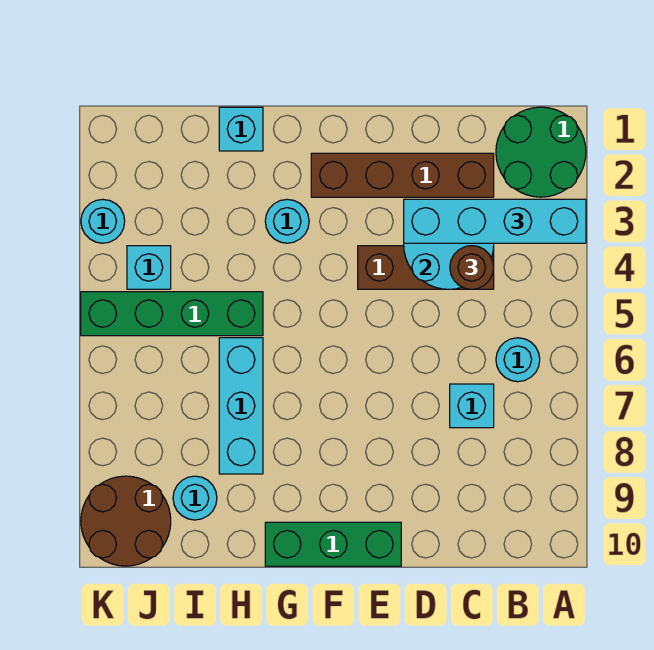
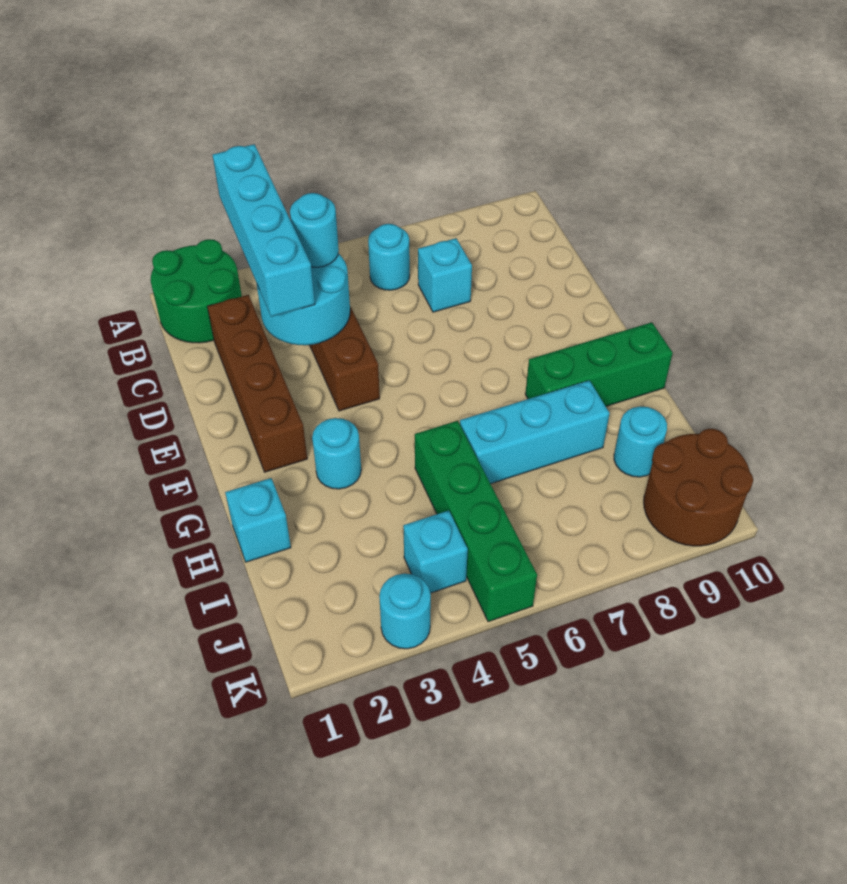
brown 1x1 round brick [450,246,494,289] -> cyan 1x1 round brick [290,193,339,267]
green 1x3 brick [265,522,401,566] -> green 1x3 brick turned to [525,322,673,406]

